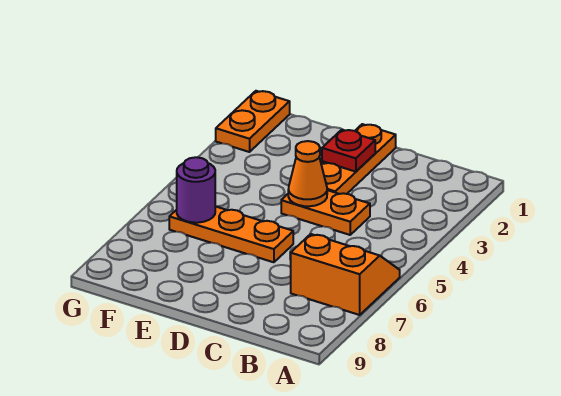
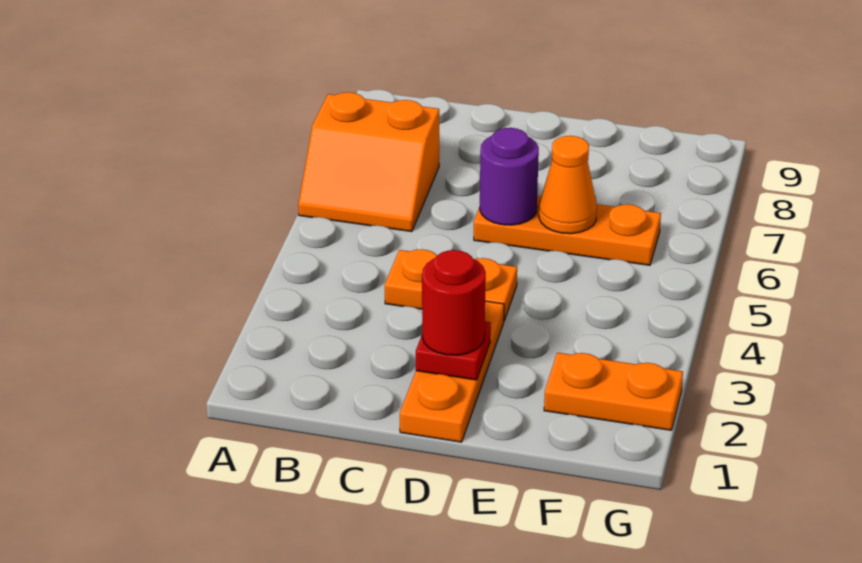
none -> red 1x1 round brick [422,250,486,355]
orange 1x1 cone [288,141,327,206] -> orange 1x1 cone moved to [539,136,597,234]
purple 1x1 round brick [177,157,215,223] -> purple 1x1 round brick moved to [480,128,539,225]
orange 1x2 plate [216,91,290,152] -> orange 1x2 plate turned to [544,353,683,430]

